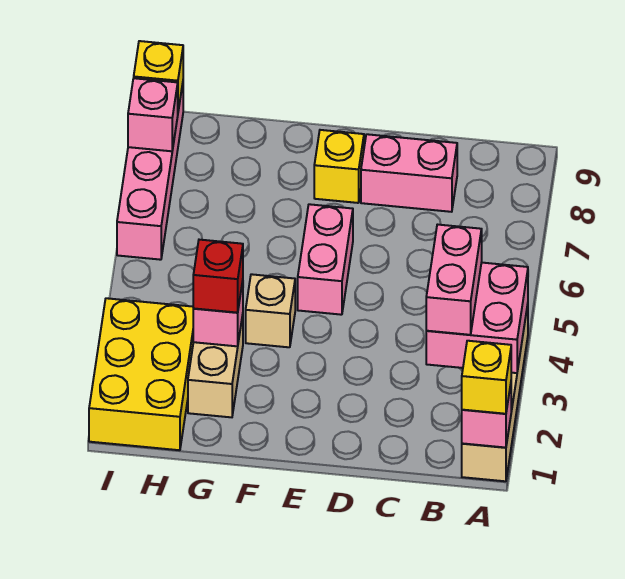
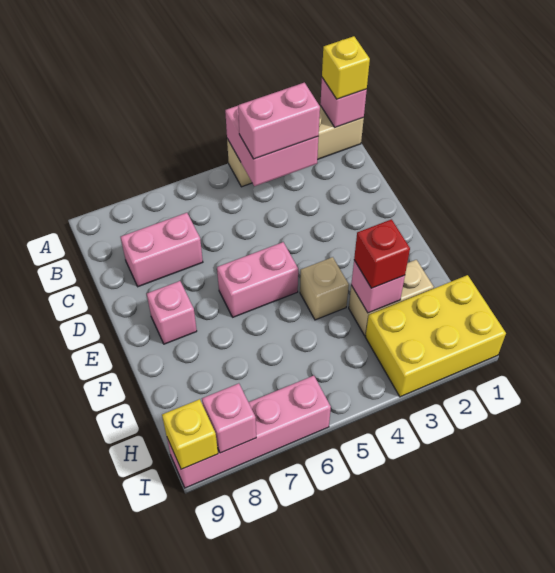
pink 1x2 brick [361,134,457,212] -> pink 1x2 brick turned to [121,213,203,287]
yellow 1x1 brick [314,130,364,203] -> pink 1x1 brick [147,281,197,344]

